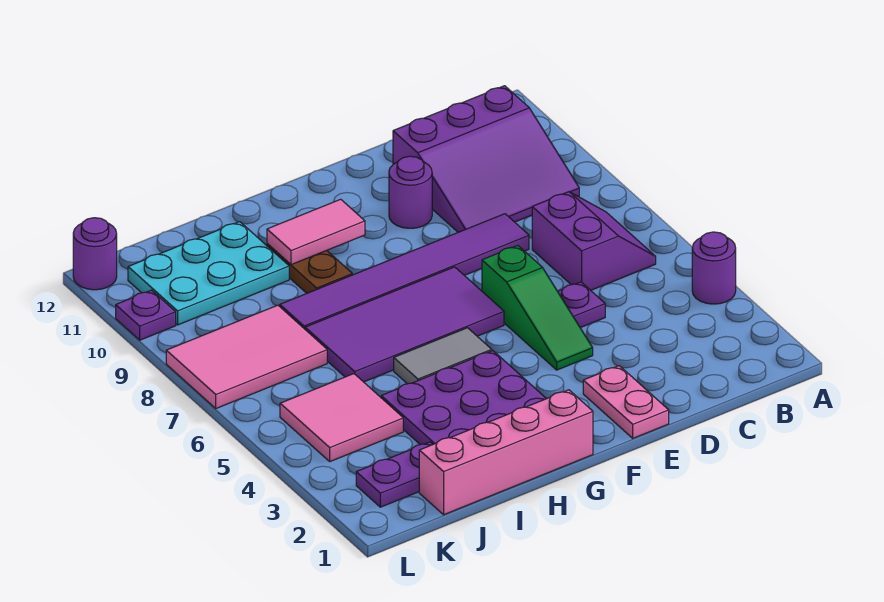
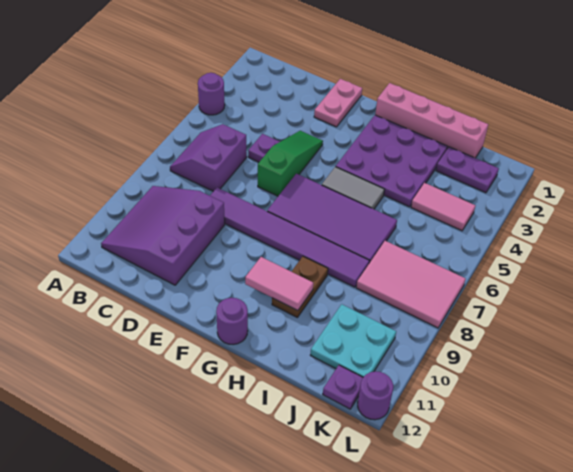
purple 3x3 slope [393,86,579,232] -> purple 3x3 slope turned to [101,186,225,285]
purple 1x1 round brick [389,156,432,228] -> purple 1x1 round brick moved to [216,298,248,345]
cyan 2x3 plate [128,222,289,325] -> cyan 2x2 plate [311,304,396,377]
pink 2x2 tile [280,374,403,461] -> pink 1x2 tile [411,183,475,231]
purple 1x1 plate [116,290,176,340] -> purple 1x1 plate moved to [323,365,363,409]

